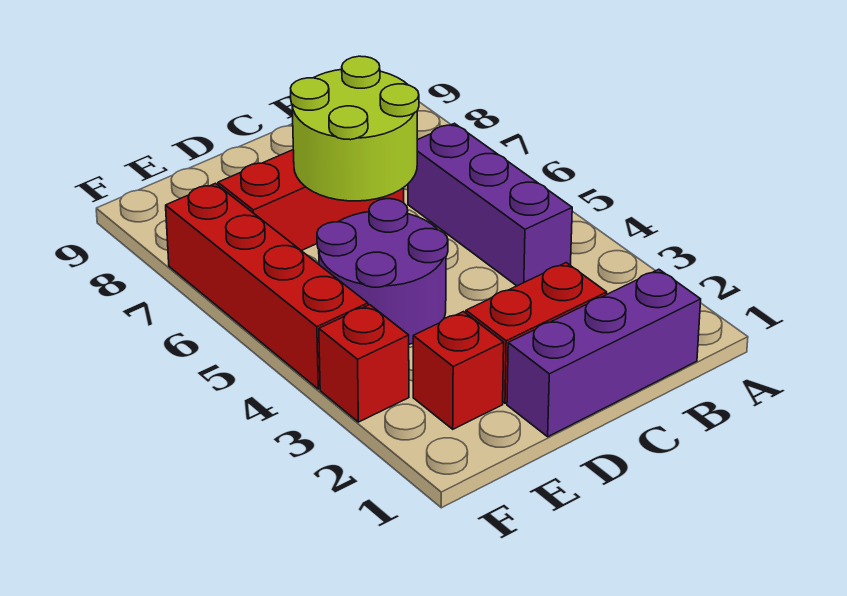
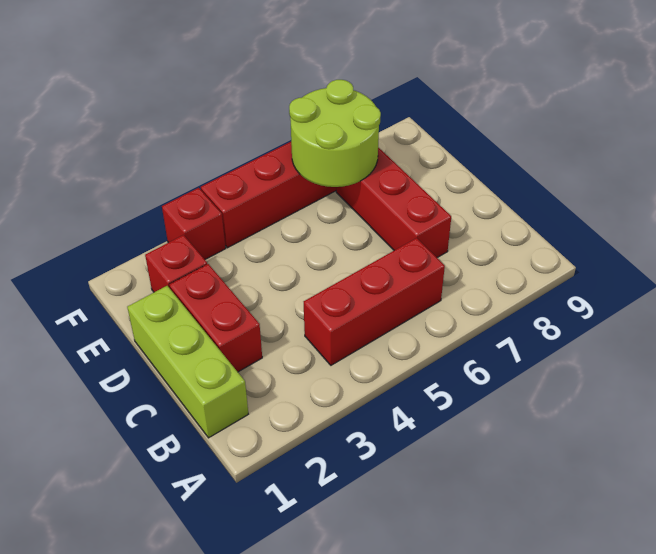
purple 1x3 brick [507,269,701,437] -> lime 1x3 brick [127,286,248,438]
purple 1x3 brick [408,123,572,286] -> red 1x3 brick [304,238,445,365]
lime 2x2 round brick [291,56,419,201] -> lime 2x2 round brick moved to [289,80,381,187]
purple 2x2 round brick [317,199,448,344] -> none

